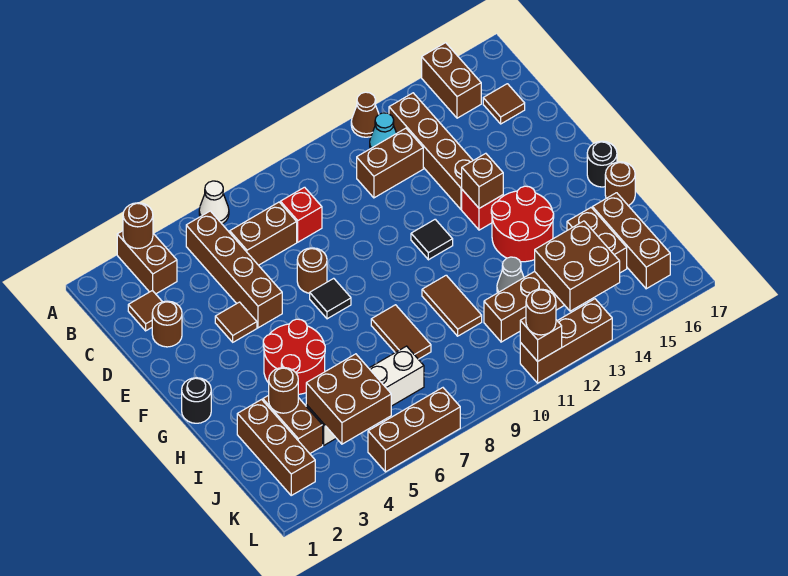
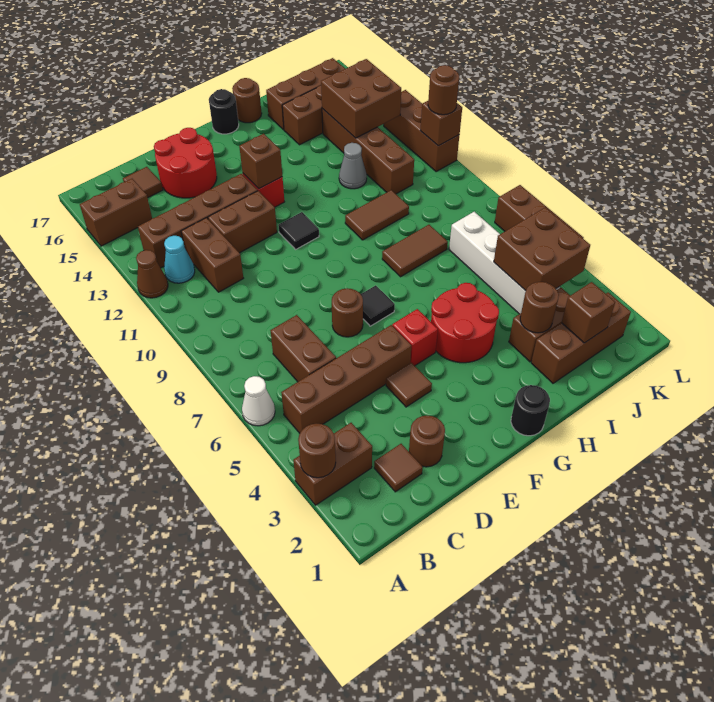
red 1x1 brick [280,187,322,242] -> red 1x1 brick moved to [392,309,438,366]
none -> brown 1x2 brick [208,191,277,253]
red 2x2 round brick [491,186,554,262] -> red 2x2 round brick moved to [154,128,217,198]
none -> brown 1x1 brick [562,282,615,343]

